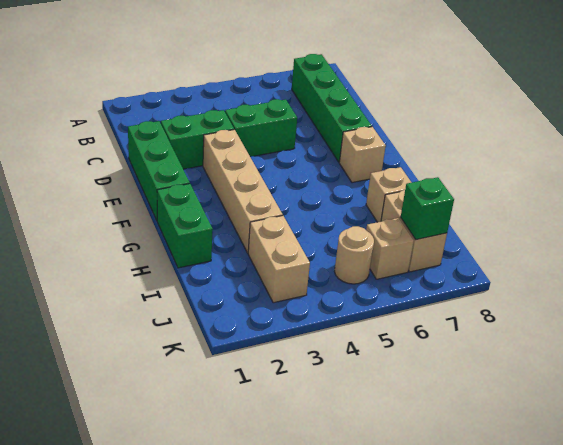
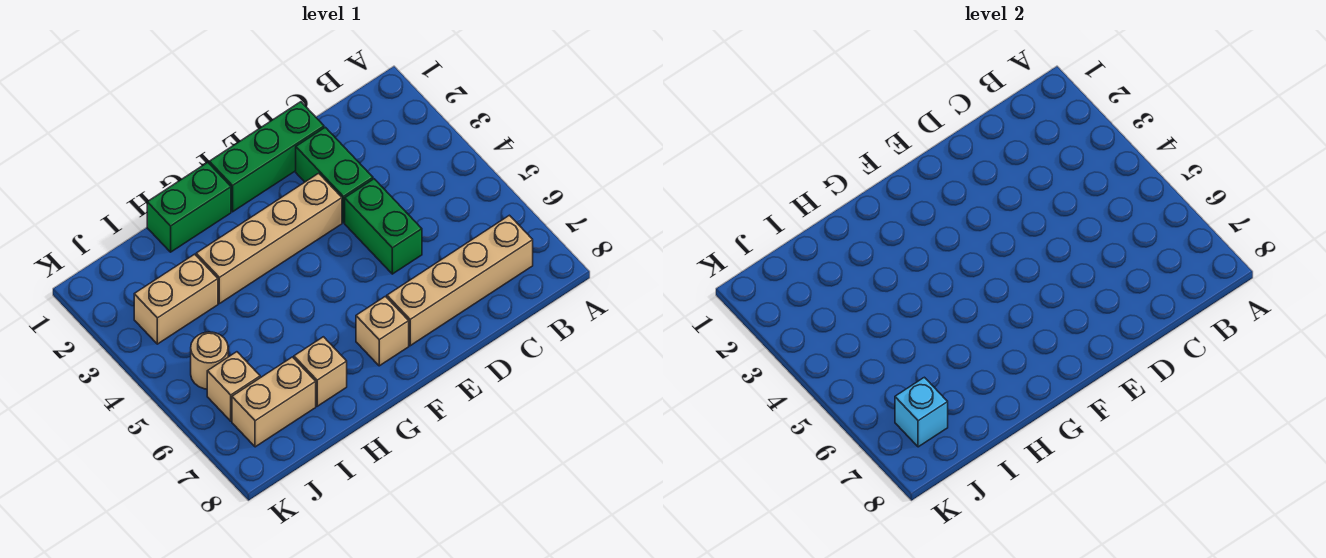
green 1x4 brick [292,54,372,162] -> tan 1x4 brick [387,215,533,346]
green 1x1 brick [401,177,454,240] -> cyan 1x1 brick [895,377,948,447]

